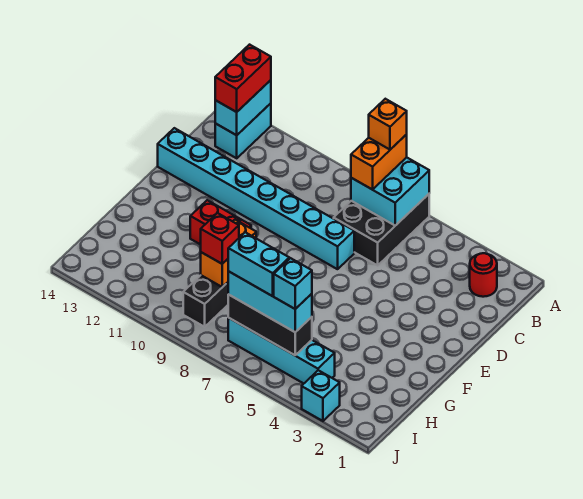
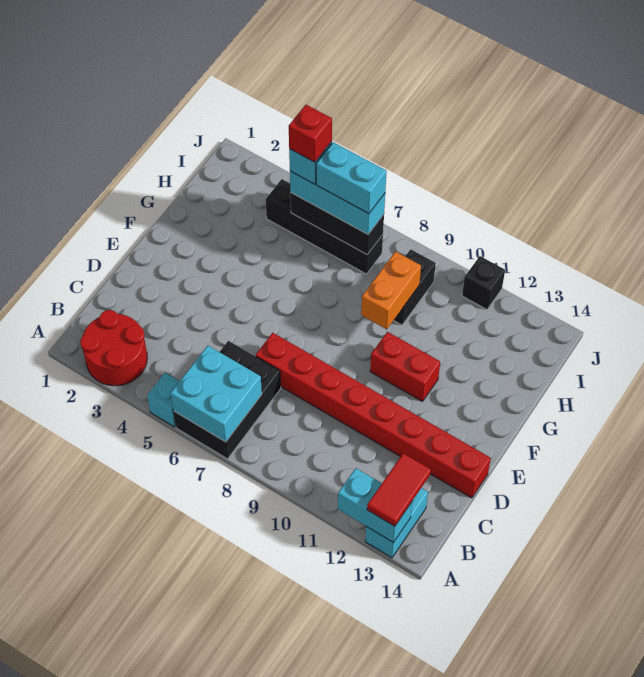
orange 1x2 brick [351,134,407,189] -> none
orange 1x1 brick [369,99,407,149] -> none
cyan 1x2 brick [215,80,271,135] -> cyan 1x2 brick turned to [338,468,412,542]
red 1x2 brick [215,45,271,112] -> red 1x2 tile [367,453,431,526]
red 1x1 round brick [470,253,497,297] -> red 2x2 round brick [80,310,147,386]
cyan 1x8 brick [158,128,354,269] -> red 1x8 brick [256,333,491,498]
red 1x1 brick [201,213,239,264] -> red 1x1 brick moved to [289,105,332,162]
cyan 1x4 brick [228,318,335,383] -> black 1x4 brick [266,179,383,274]
cyan 1x1 brick [302,370,340,421] -> cyan 1x1 brick moved to [147,373,179,427]
none -> black 1x1 brick [462,256,505,309]

